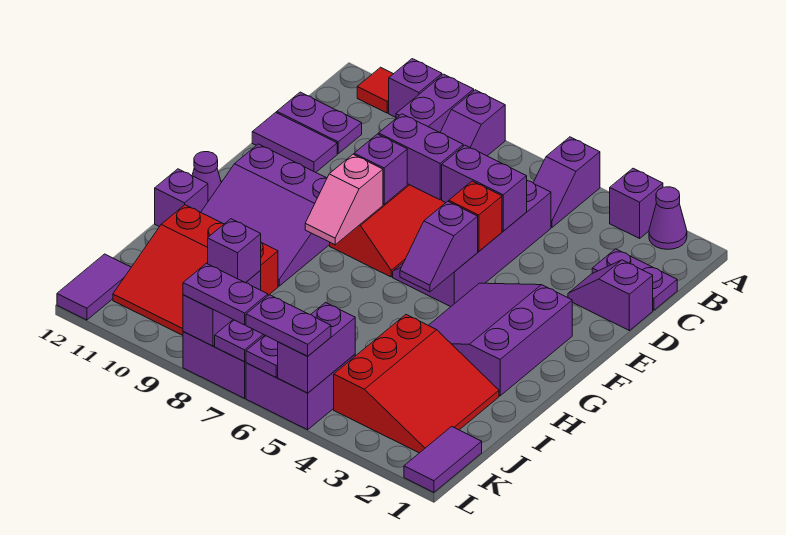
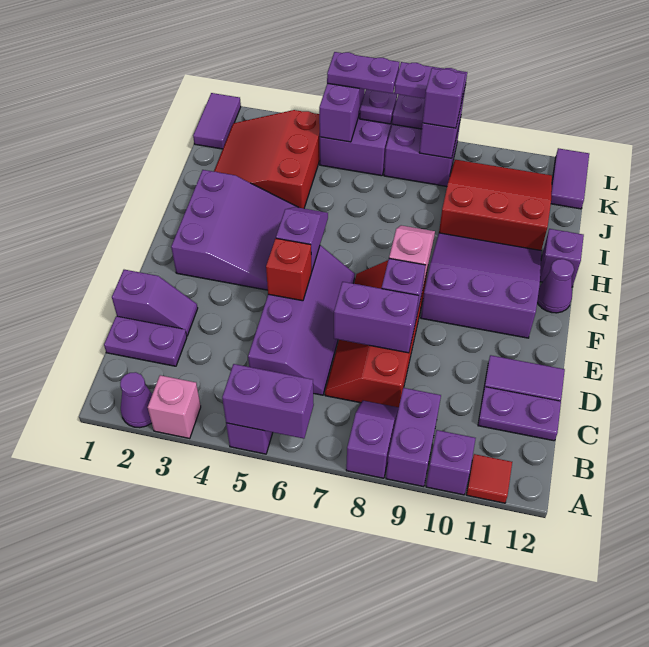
purple 1x1 brick [610,168,663,238] -> pink 1x1 brick [148,375,201,438]
purple 1x2 brick [442,145,527,231] -> purple 1x2 brick moved to [222,364,314,439]

